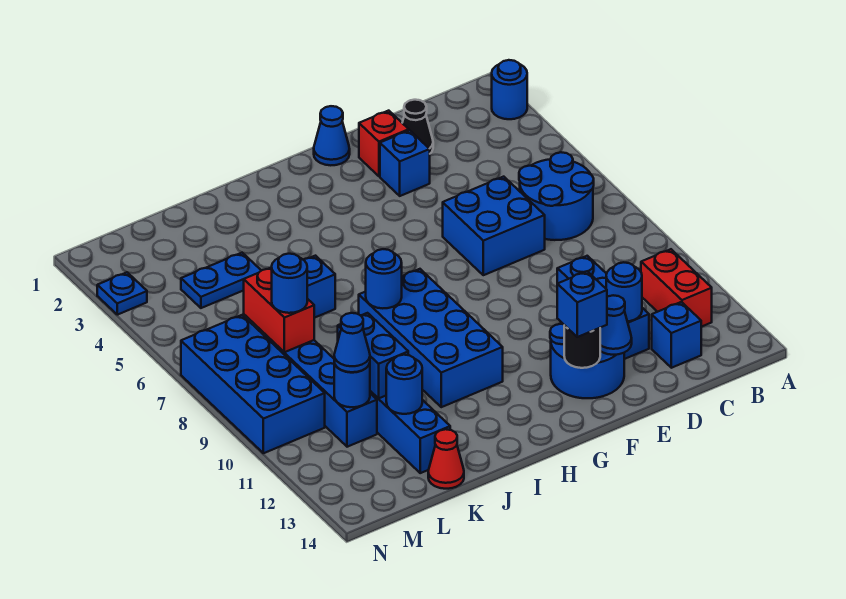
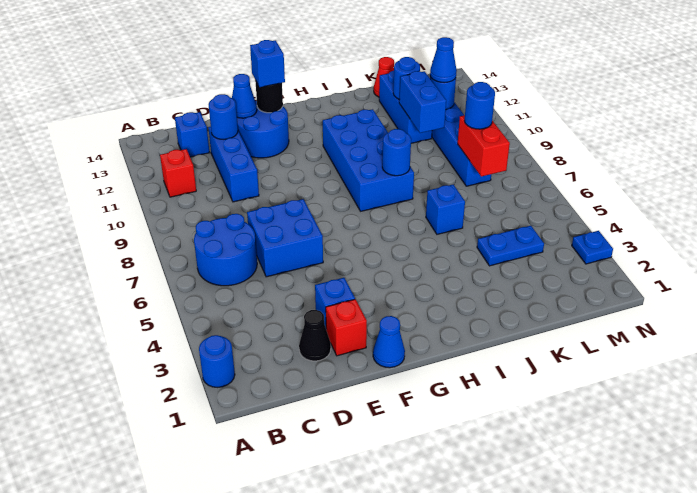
red 1x2 brick [641,249,712,327] -> red 1x1 brick [160,149,196,197]
blue 2x4 brick [181,315,325,453] -> none

